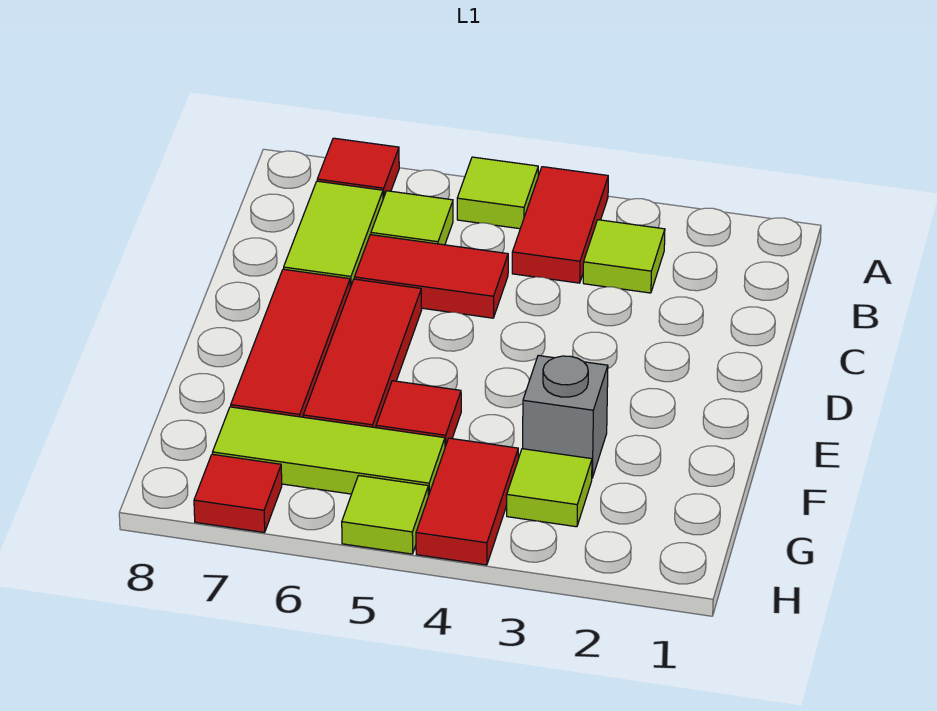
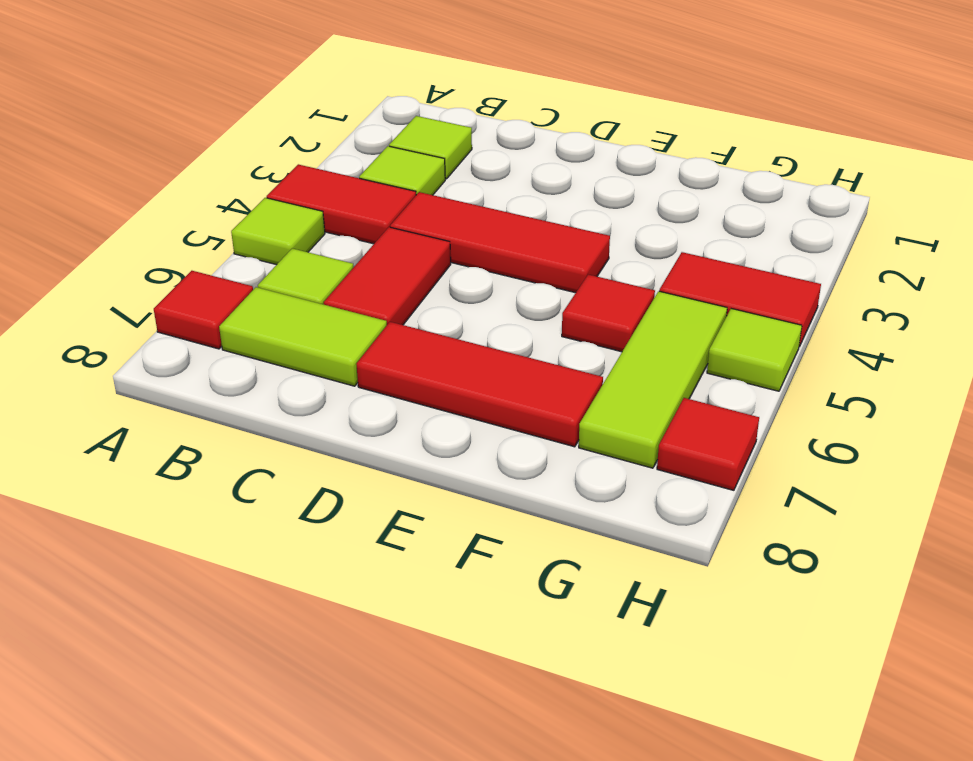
red 1x3 tile [303,279,422,428] -> red 1x3 tile moved to [390,192,610,293]
grey 1x1 brick [523,355,608,478] -> none
lime 1x1 tile [507,449,592,527] -> lime 1x1 tile moved to [389,116,472,179]

